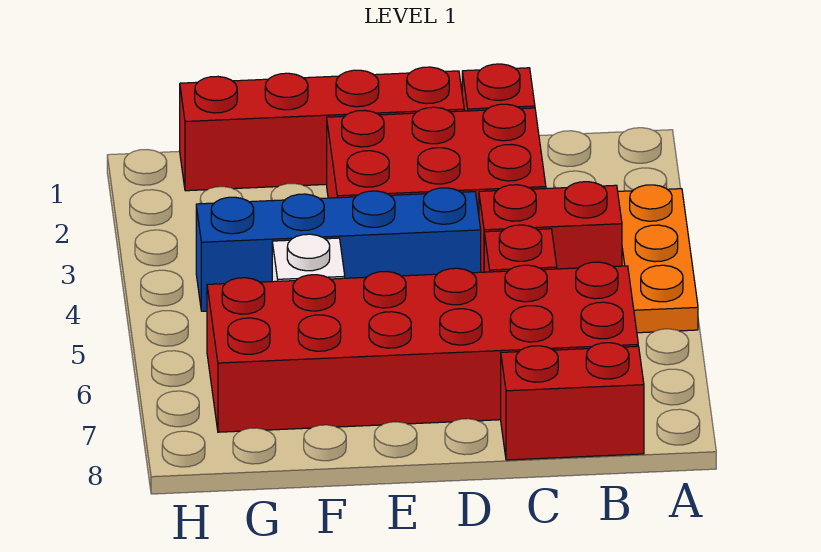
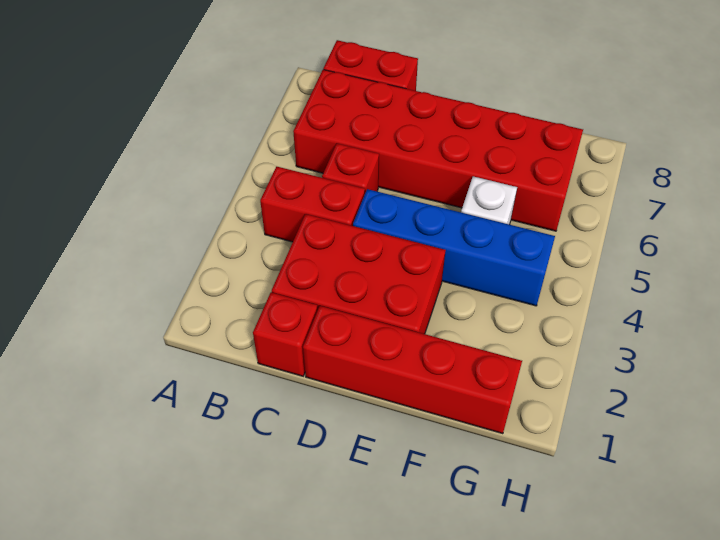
orange 1x3 plate [618,185,698,333] -> none

